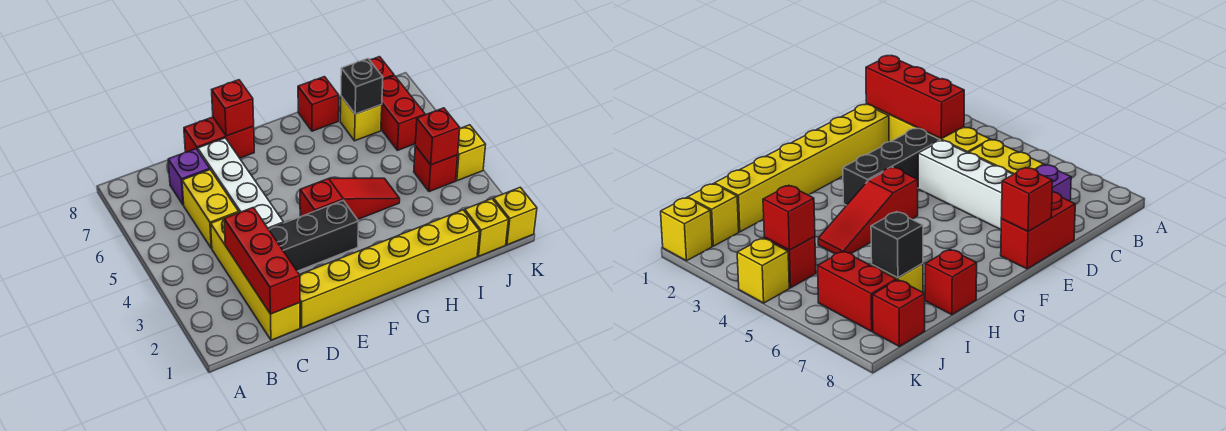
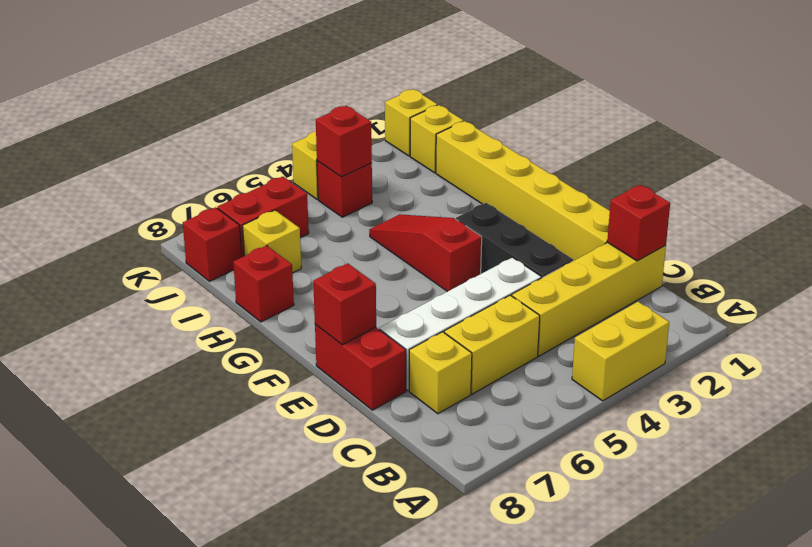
none -> yellow 1x2 brick [572,302,669,401]
red 1x3 brick [224,207,300,314] -> red 1x1 brick [607,185,670,261]
purple 1x1 brick [168,149,210,205] -> yellow 1x1 brick [409,332,472,414]
black 1x1 brick [341,58,383,114] -> none

